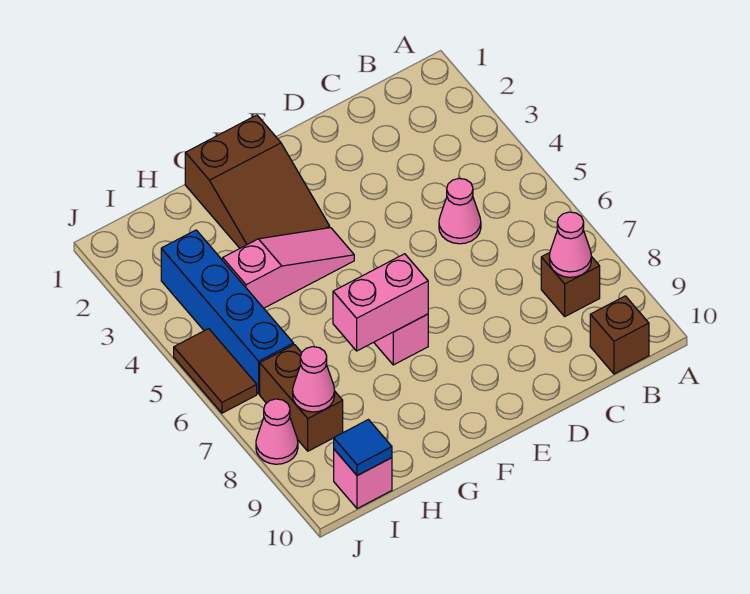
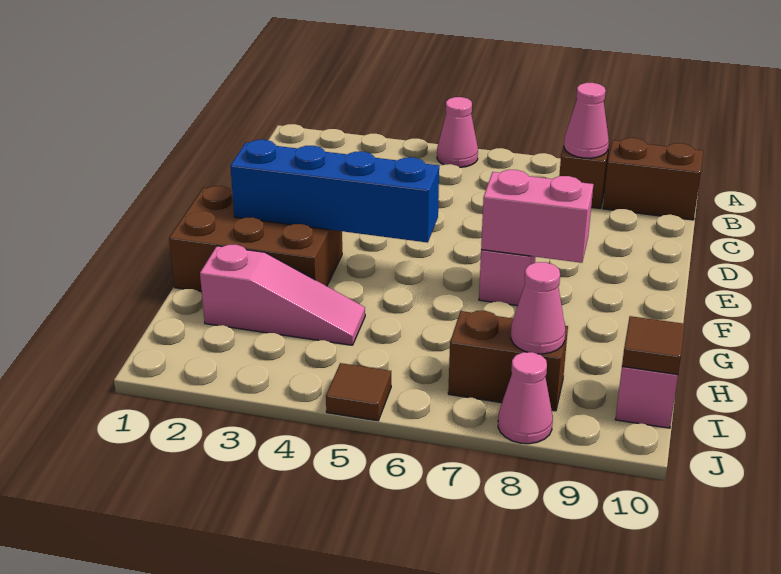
brown 1x1 brick [590,296,649,374] -> brown 1x2 brick [603,138,703,220]
pink 1x1 cone [439,178,481,244] -> pink 1x1 cone moved to [437,97,478,168]
brown 2x3 slope [185,115,330,248] -> brown 2x3 brick [169,186,342,292]
pink 1x3 slope [223,228,354,308] -> pink 1x3 slope turned to [200,245,365,345]
pink 1x2 brick [333,254,428,351] -> pink 1x2 brick turned to [481,170,593,263]
blue 1x4 brick [161,230,294,394] -> blue 1x4 brick moved to [230,140,439,243]
blue 1x1 tile [334,420,392,476] -> brown 1x1 tile [622,316,685,374]
brown 1x2 tile [174,329,257,413] -> brown 1x1 tile [326,363,391,421]

